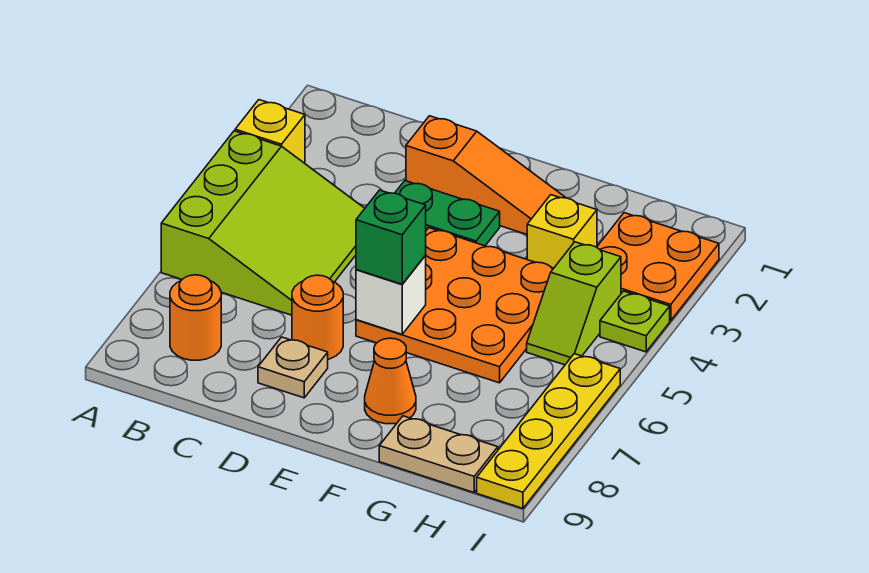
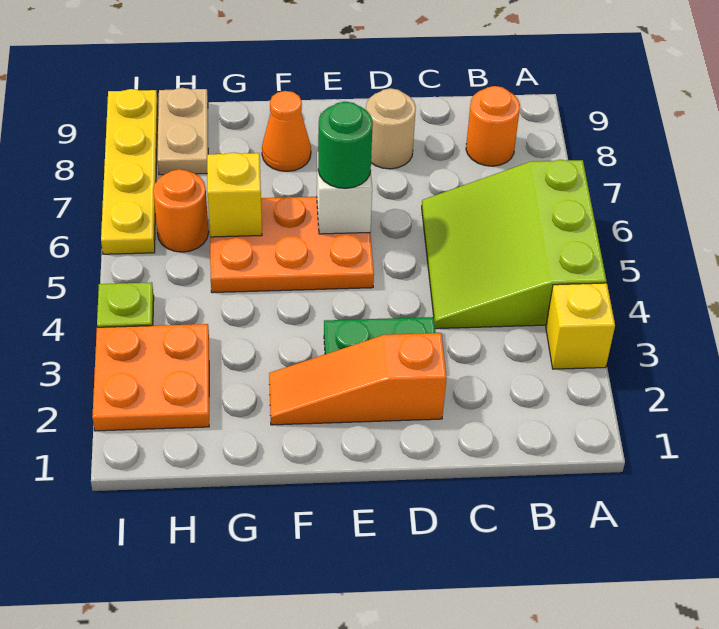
orange 1x1 round brick [292,275,343,359] -> orange 1x1 round brick moved to [153,169,209,252]
tan 1x1 plate [258,337,328,398] -> tan 1x1 round brick [366,88,416,169]
orange 3x3 plate [356,228,554,383] -> orange 2x3 plate [210,197,374,293]
green 1x1 brick [356,190,426,284] -> green 1x1 round brick [318,102,373,188]
yellow 1x1 brick [527,195,597,268] -> yellow 1x1 brick moved to [207,152,262,237]
tan 1x2 plate [379,416,498,492] -> tan 1x2 plate turned to [157,88,208,175]
lime 1x2 slope [527,242,621,365] -> none

